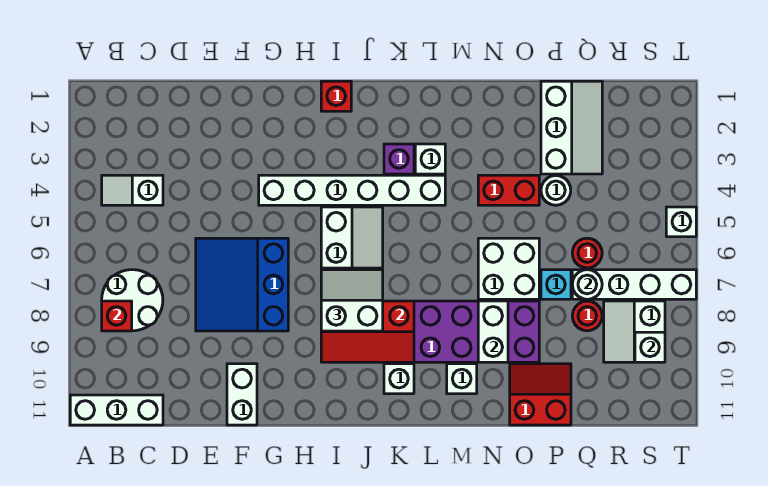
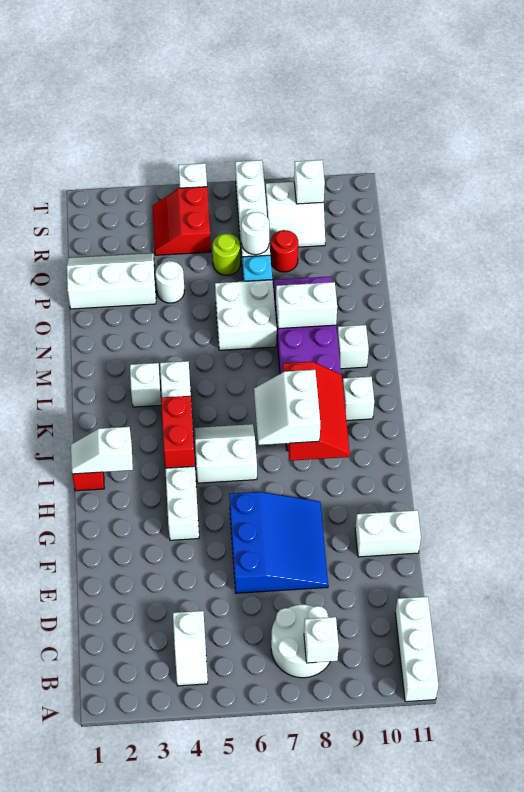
red 1x1 brick [102,301,132,331] -> white 1x1 brick [304,617,339,663]
blue 3x3 slope [196,238,288,331] -> blue 3x3 slope turned to [229,492,328,593]
none -> white 1x2 slope [71,427,133,474]
purple 1x1 brick [384,144,414,174] -> none
red 1x2 brick [478,175,539,205] -> red 1x2 brick moved to [161,396,195,468]
red 2x2 slope [510,364,571,425] -> red 2x2 slope moved to [152,187,211,255]
red 1x1 round brick [572,238,602,268] -> lime 1x1 round brick [213,233,241,275]

